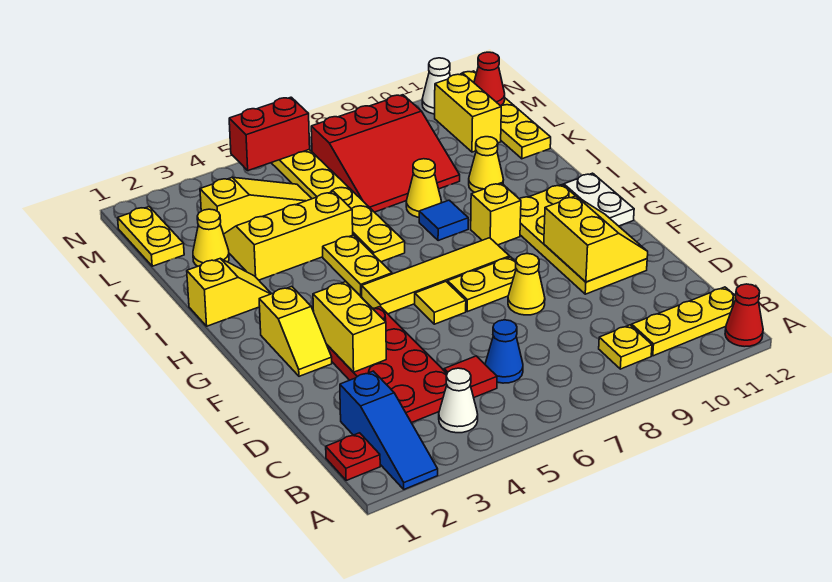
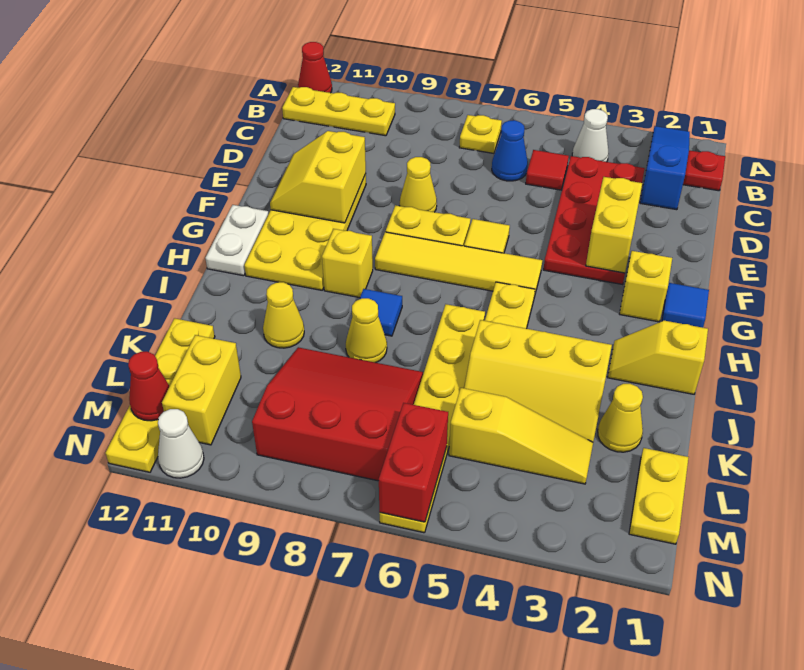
yellow 1x1 plate [599,325,652,369] -> yellow 1x1 plate moved to [459,115,502,153]
none -> blue 1x1 tile [662,283,709,328]
yellow 1x3 slope [200,177,312,234] -> yellow 1x3 slope turned to [449,388,593,484]
red 1x2 brick [229,97,310,171] -> red 1x2 brick turned to [379,403,448,522]

